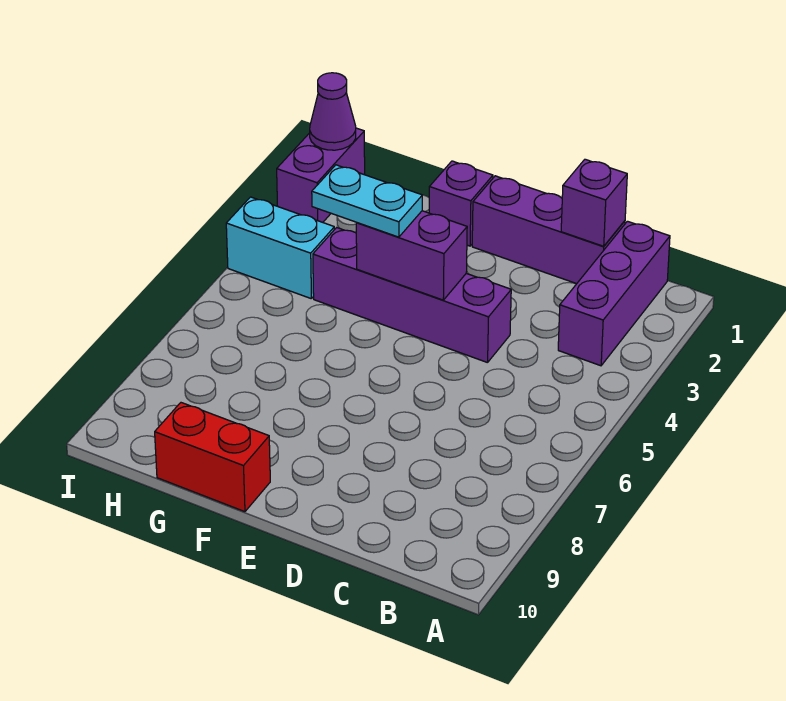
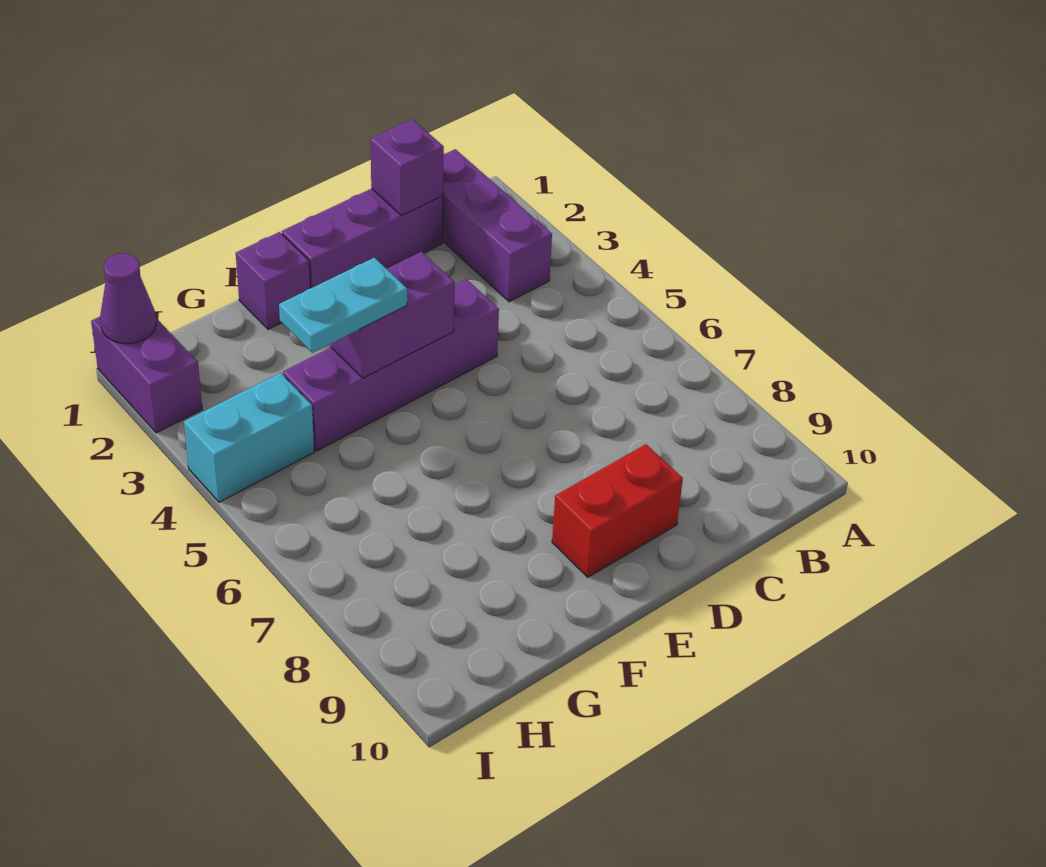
red 1x2 brick [155,403,270,512] -> red 1x2 brick moved to [552,444,683,577]

